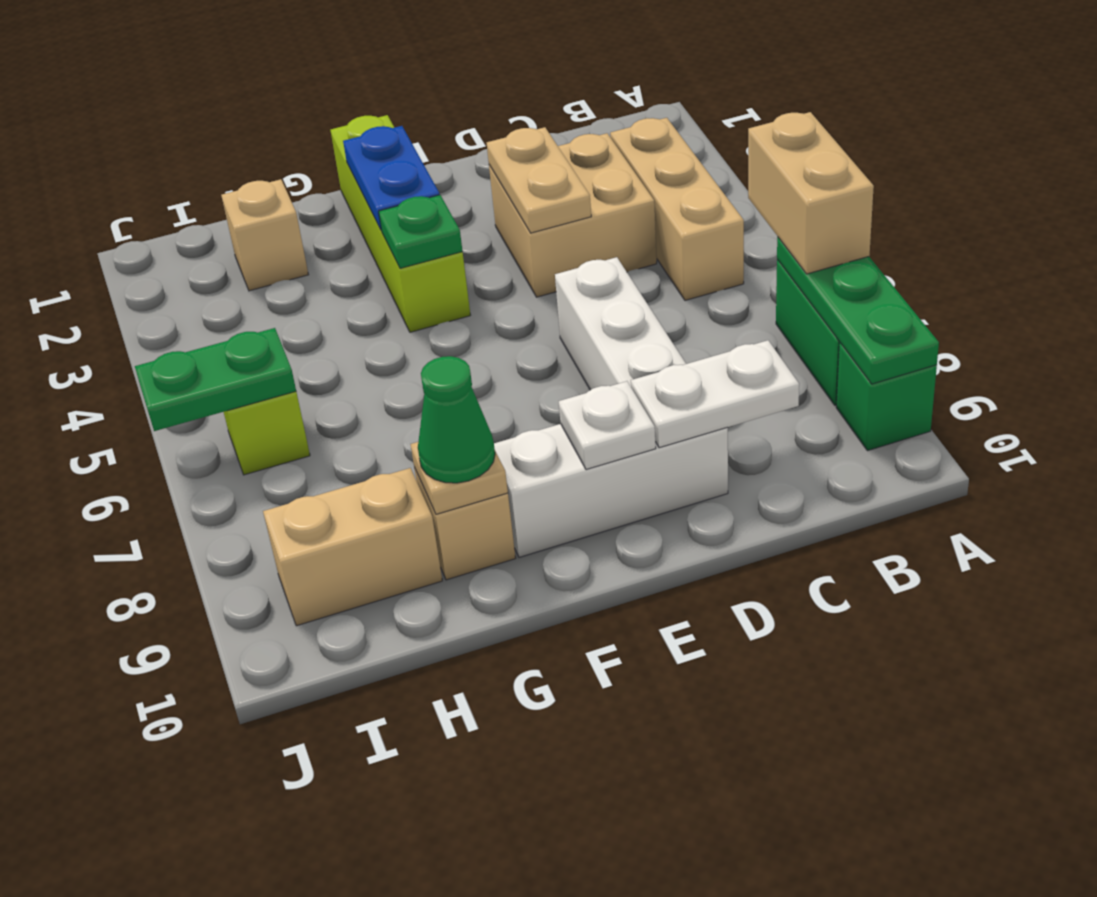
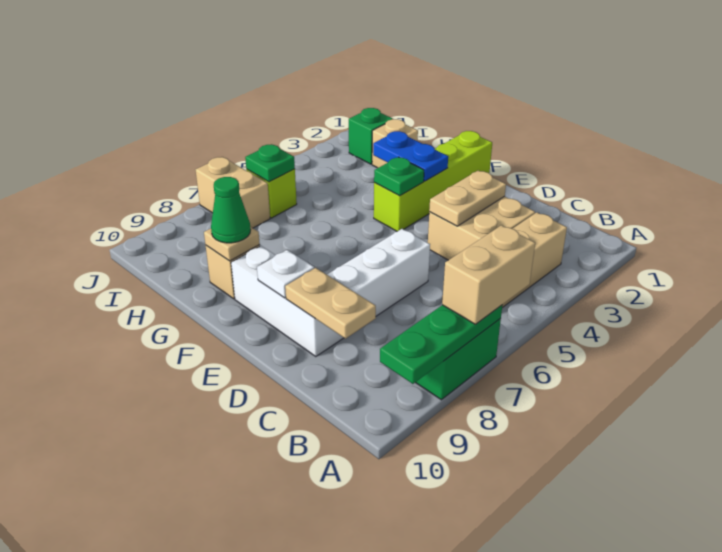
green 1x1 brick [836,342,937,451] -> green 1x1 brick moved to [349,108,393,164]
white 1x2 plate [631,340,799,448] -> tan 1x2 plate [285,268,376,339]
blue 1x2 plate [343,126,440,230] -> blue 1x2 plate turned to [373,131,448,181]
tan 1x2 brick [263,468,442,626] -> tan 1x2 brick moved to [196,157,270,228]
green 1x2 plate [135,328,296,431] -> green 1x1 plate [245,144,295,182]

